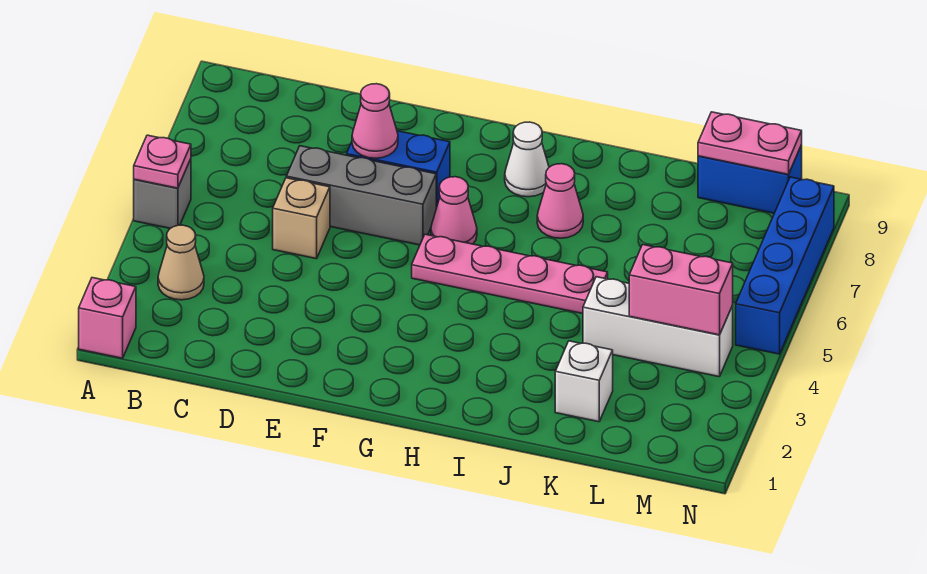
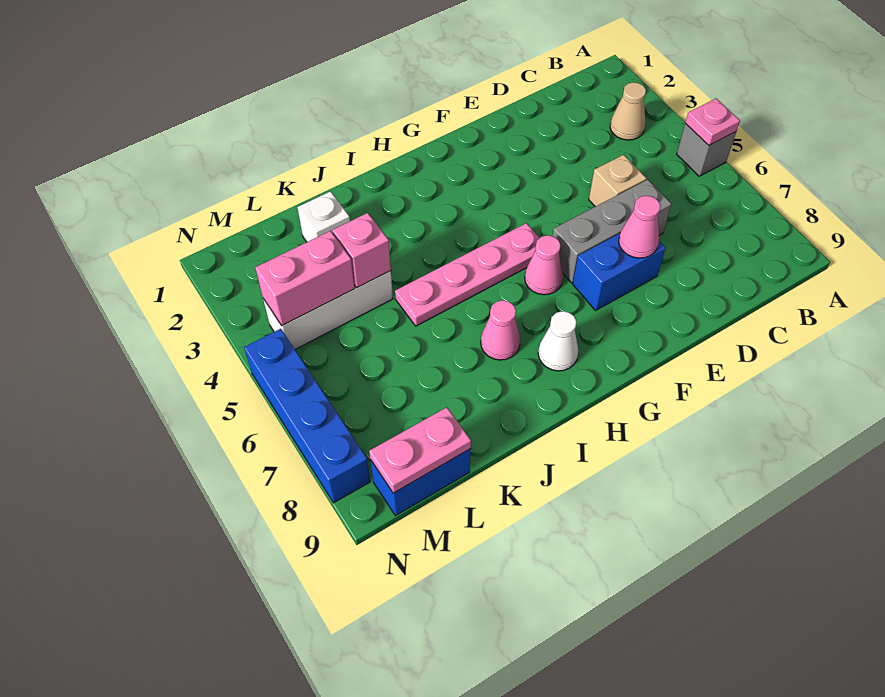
pink 1x1 brick [79,278,136,358] -> pink 1x1 brick moved to [332,213,391,288]

